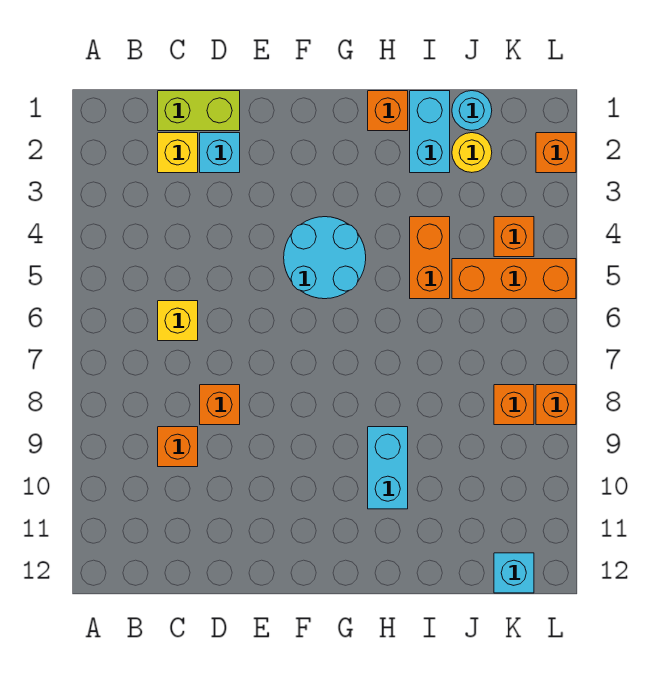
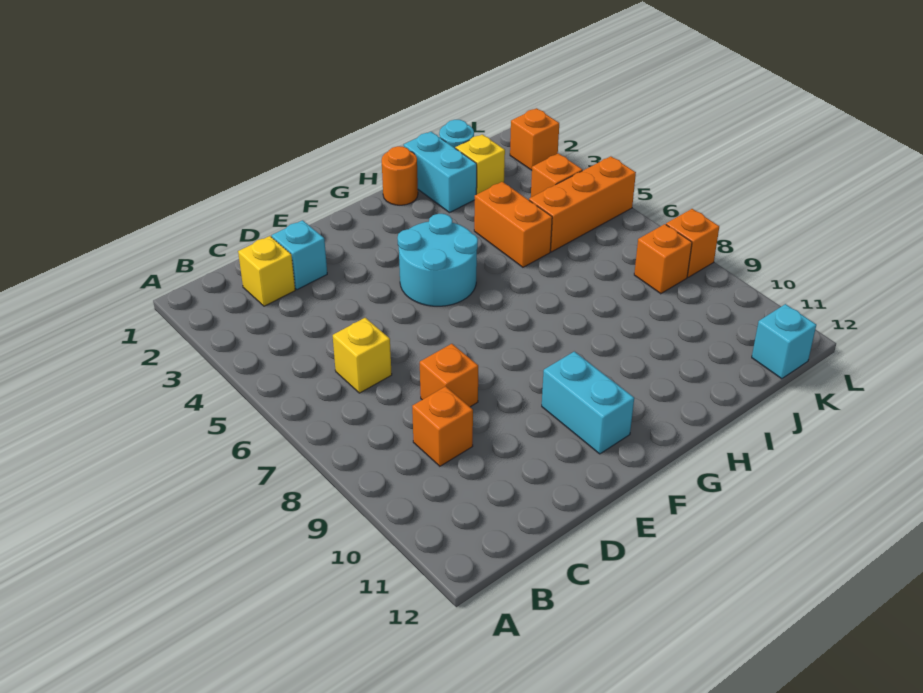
lime 1x2 brick [158,91,240,131] -> none
orange 1x1 brick [368,91,408,131] -> orange 1x1 round brick [382,146,418,205]
cyan 1x2 brick [368,427,408,509] -> cyan 1x2 brick moved to [542,351,634,454]
yellow 1x1 round brick [452,133,492,173] -> yellow 1x1 brick [455,134,505,194]

